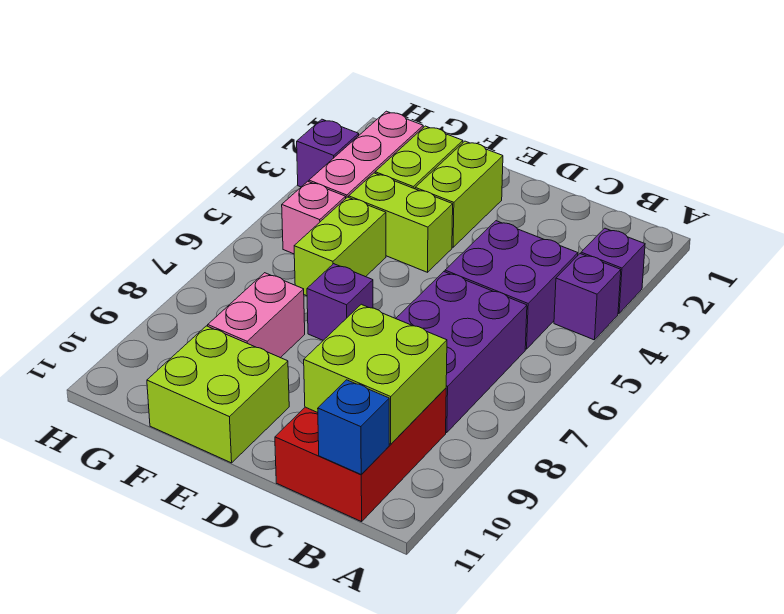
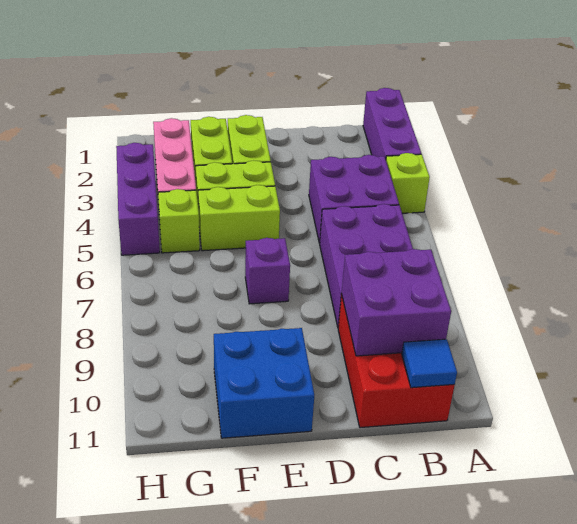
purple 1x1 brick [581,228,645,313] -> purple 1x3 brick [363,88,421,159]
purple 1x1 brick [554,254,621,340] -> lime 1x1 brick [386,153,430,213]
lime 2x2 brick [304,304,447,444] -> purple 2x2 brick [342,249,451,356]
blue 1x1 brick [318,380,389,474] -> blue 1x1 tile [402,339,457,388]
lime 2x2 brick [147,326,289,463] -> blue 2x2 brick [214,328,314,438]
lime 1x2 brick [294,197,386,296] -> lime 1x2 brick turned to [198,185,280,251]
pink 1x2 brick [208,273,305,358] -> none
pink 1x1 brick [282,181,346,254] -> lime 1x1 brick [158,189,200,253]
purple 1x1 brick [297,119,359,187] -> purple 1x3 brick [116,143,160,255]

